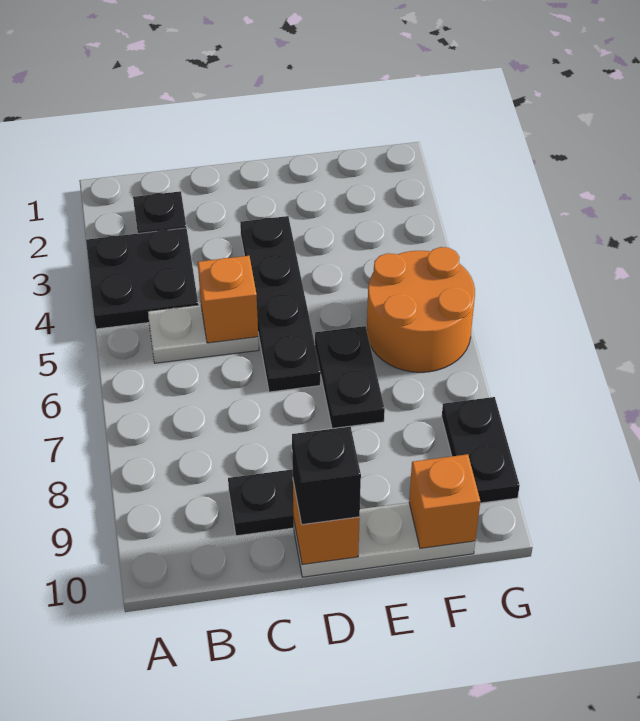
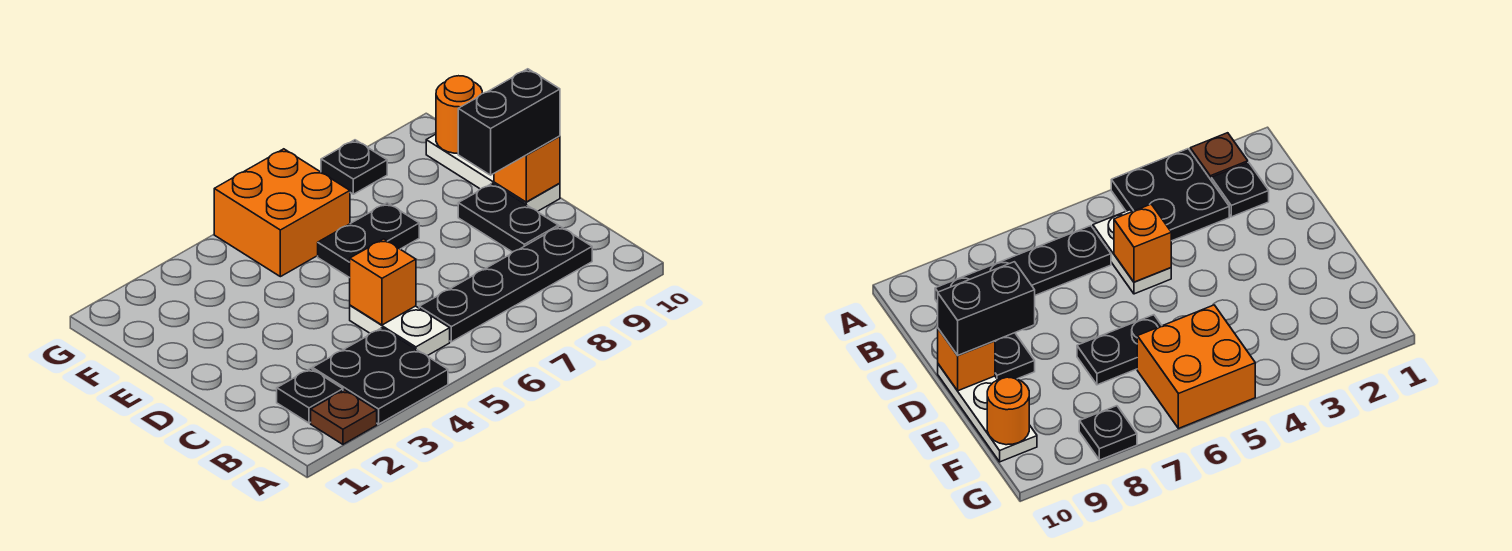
none -> brown 1x1 plate [311,390,377,444]
black 1x4 plate [240,216,321,392] -> black 1x4 plate moved to [419,226,592,342]
black 1x1 brick [292,426,361,525] -> black 1x2 brick [458,69,560,175]
orange 2x2 round brick [367,247,475,372] -> orange 2x2 brick [214,149,350,277]
orange 1x1 brick [409,454,480,548] -> orange 1x1 round brick [436,76,482,153]
black 1x2 plate [442,397,520,503] -> black 1x1 plate [321,140,387,194]

